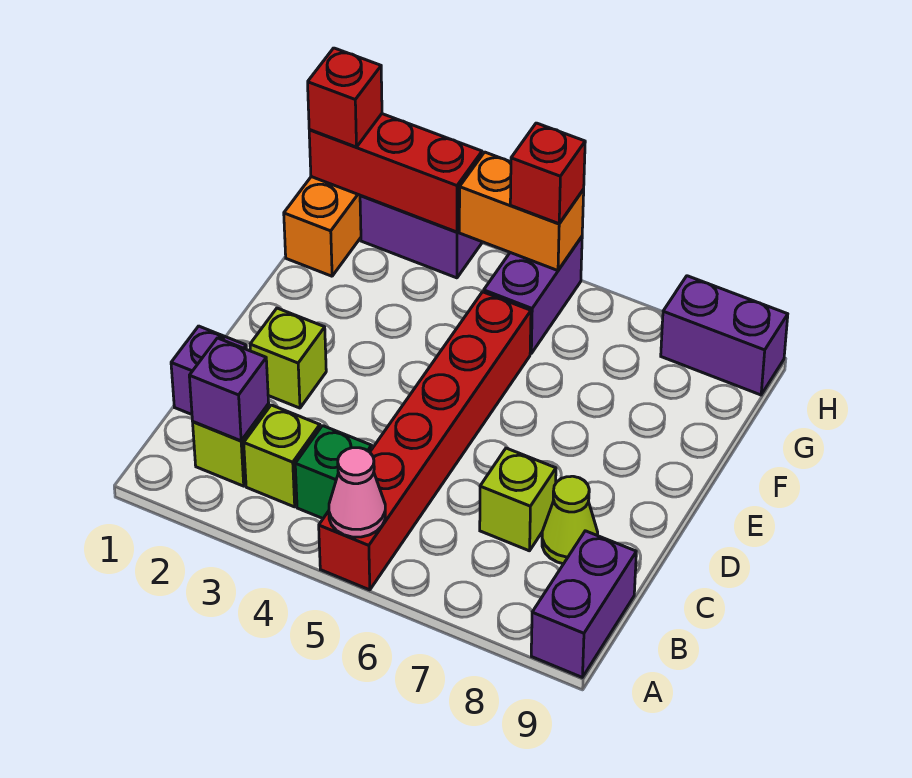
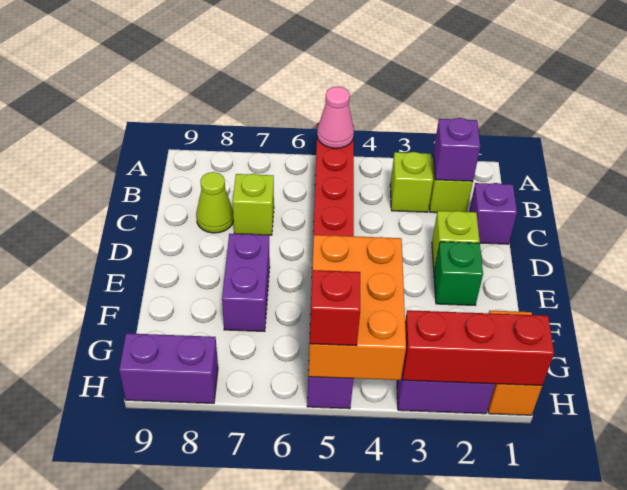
purple 1x2 brick [531,531,636,677] -> purple 1x2 brick moved to [222,234,270,331]
green 1x1 brick [295,426,372,518] -> green 1x1 brick moved to [434,242,483,305]
red 1x1 brick [308,48,382,147] -> none
orange 1x2 brick [459,152,584,271] -> orange 2x3 brick [308,235,406,380]

